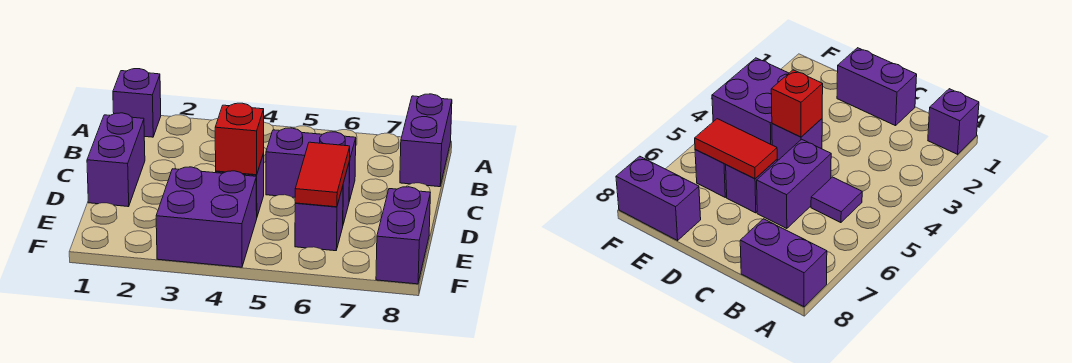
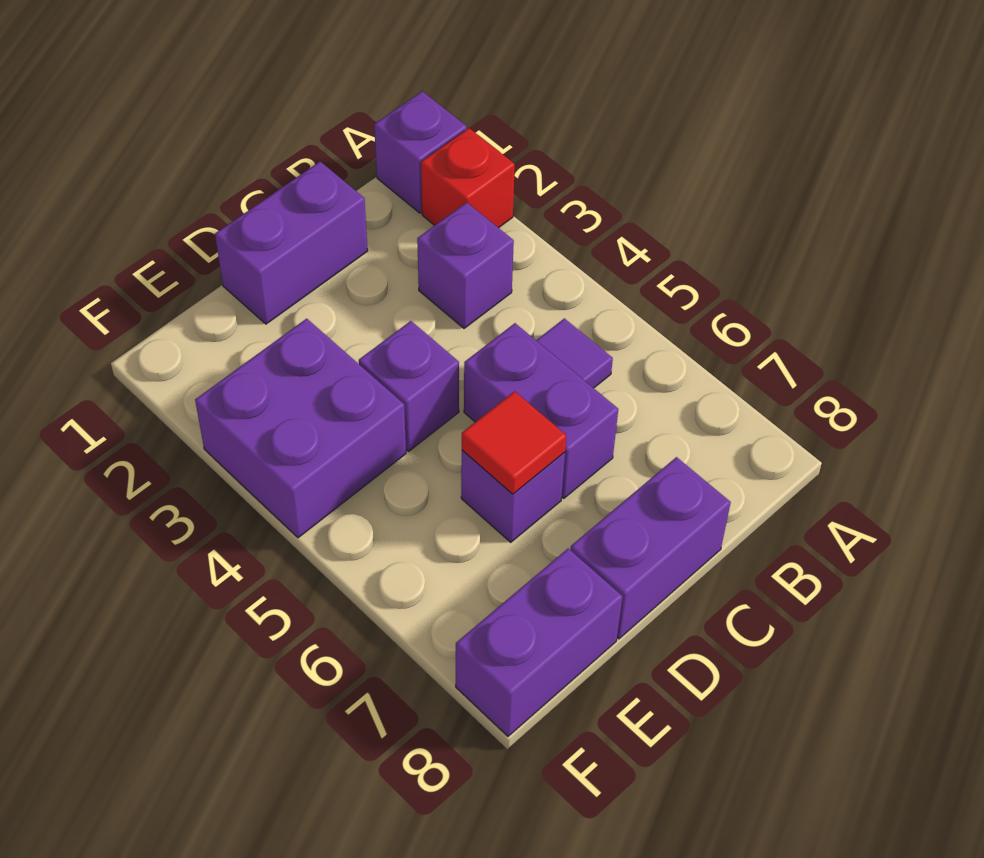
purple 1x2 brick [400,94,452,187] -> purple 1x2 brick moved to [570,457,731,639]
red 1x1 brick [215,103,264,175] -> red 1x1 brick moved to [421,128,515,228]
red 1x2 tile [295,142,350,207] -> red 1x1 tile [462,391,566,494]
purple 1x1 brick [295,187,343,251] -> purple 1x1 brick moved to [417,202,514,328]

